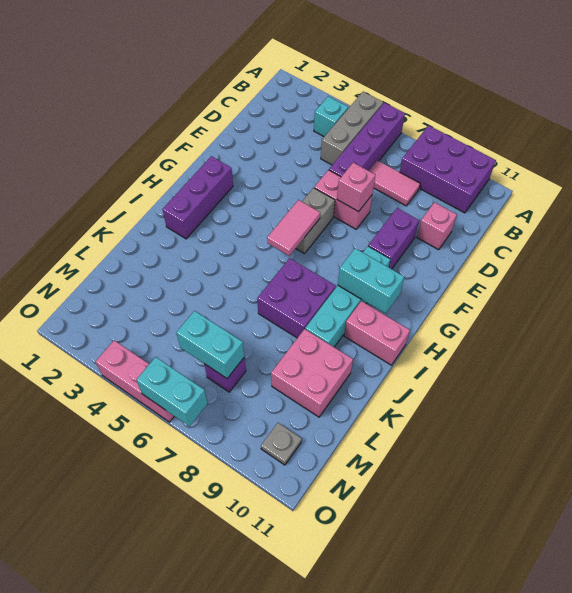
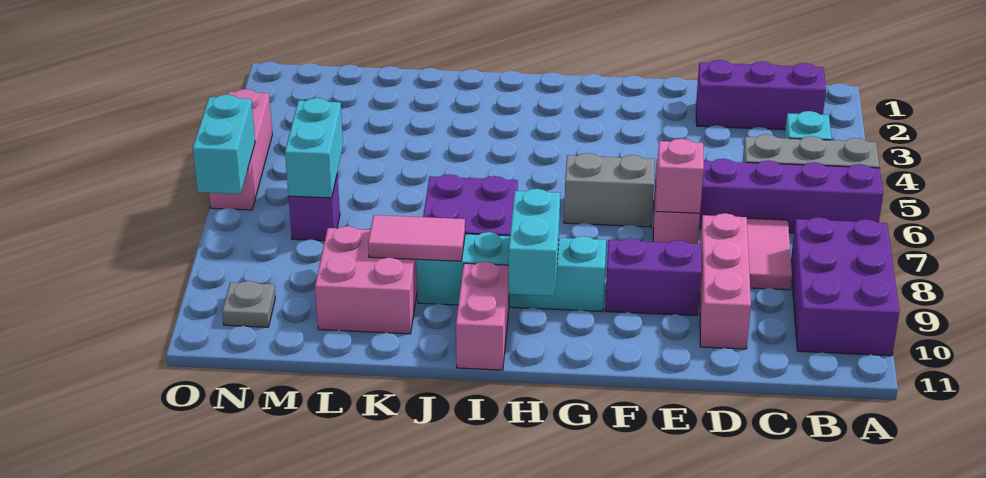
pink 1x1 brick [417,202,457,250] -> pink 1x3 brick [700,213,751,349]
purple 1x3 brick [162,156,233,239] -> purple 1x3 brick moved to [696,60,826,130]
pink 1x2 tile [267,200,320,256] -> pink 1x2 tile moved to [368,215,465,261]

